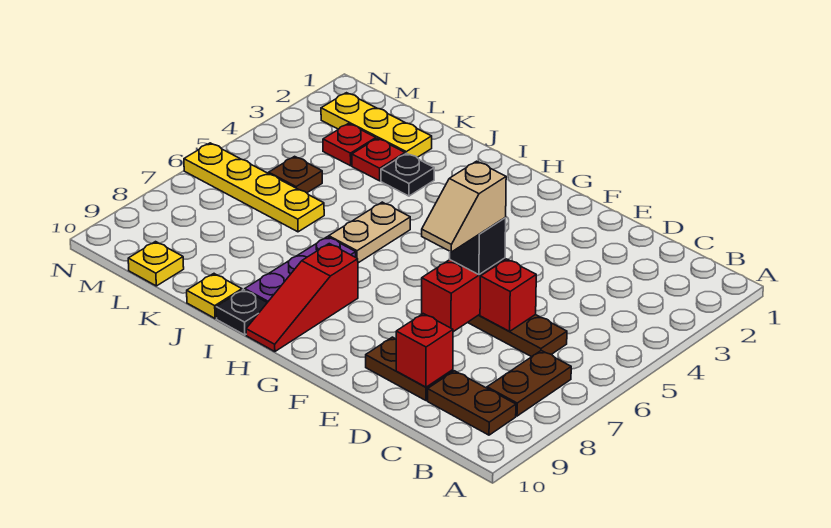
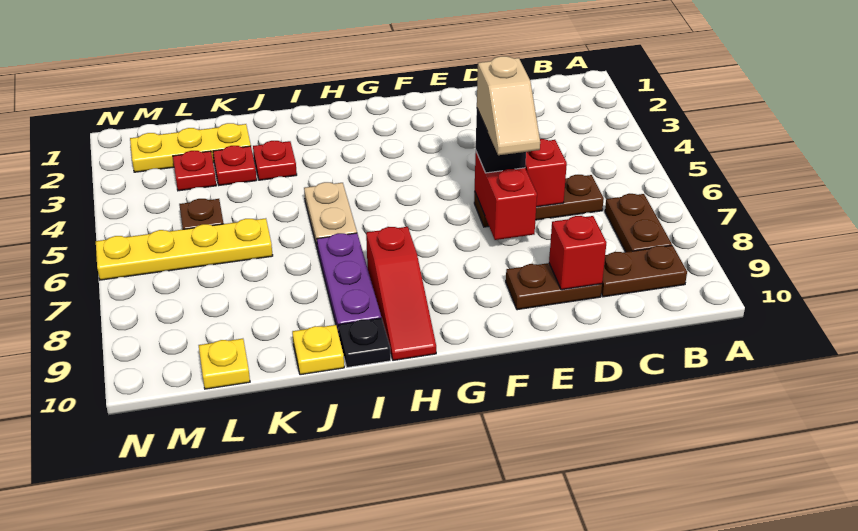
black 1x1 plate [381,153,434,196] -> red 1x1 plate [253,141,297,180]

